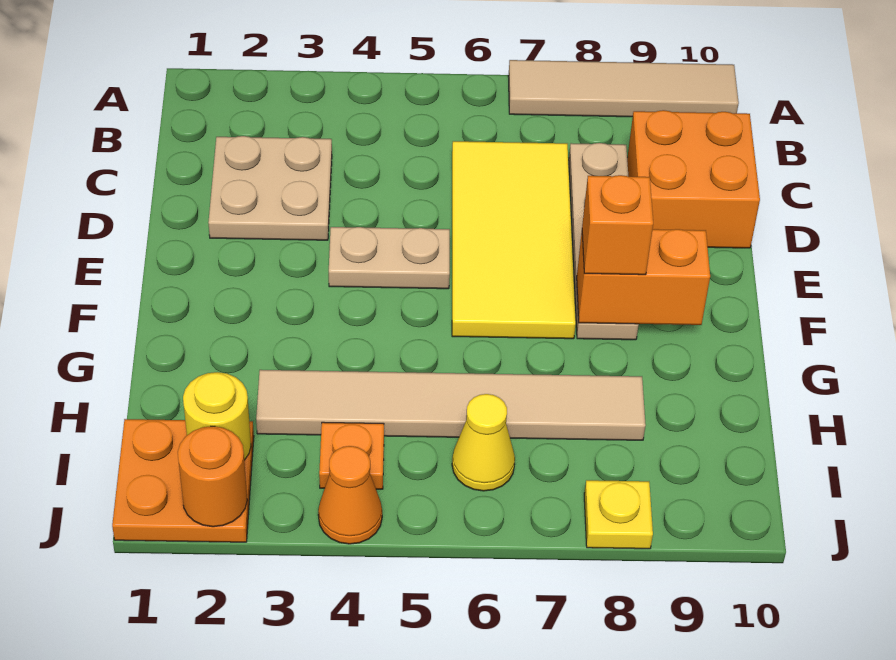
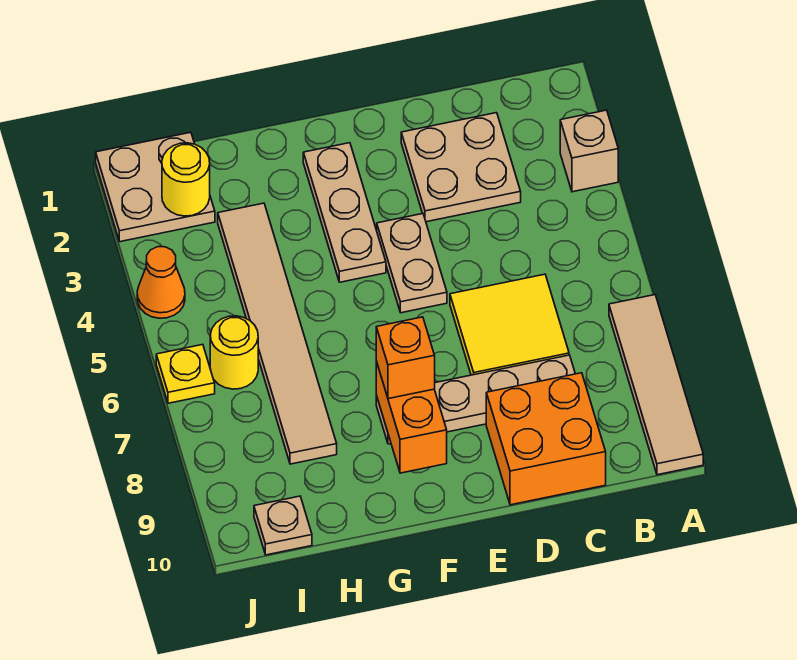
none -> tan 1x1 brick [560,110,618,192]
yellow 2x4 tile [452,141,576,339] -> yellow 2x2 tile [450,274,569,375]
none -> tan 1x3 plate [303,143,386,282]
orange 2x2 plate [112,419,254,542] -> tan 2x2 plate [96,132,215,242]
orange 1x1 plate [319,422,384,489] -> none
yellow 1x1 cone [452,394,515,491] -> yellow 1x1 round brick [210,316,258,389]
none -> tan 1x1 plate [254,496,312,555]
orange 1x1 round brick [178,426,247,527] -> none
yellow 1x1 plate [584,480,653,549] -> yellow 1x1 plate moved to [156,345,215,403]

